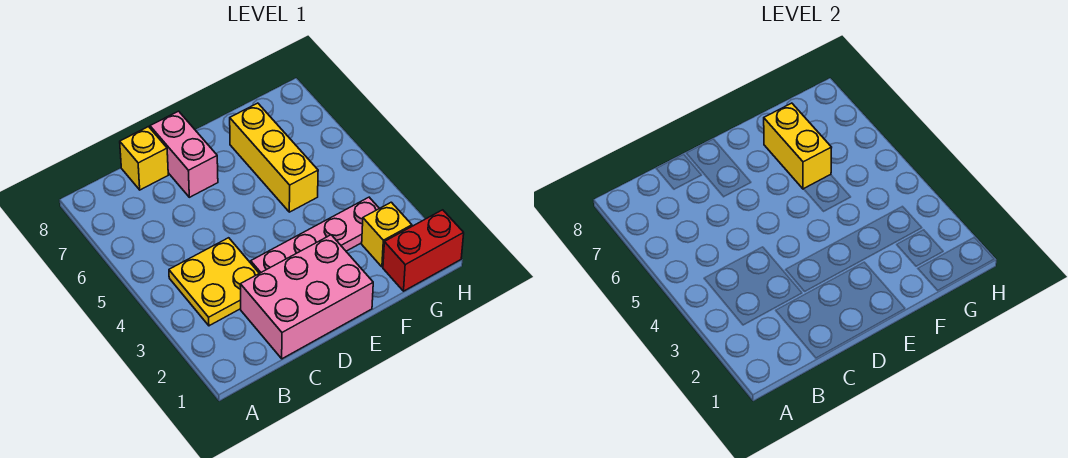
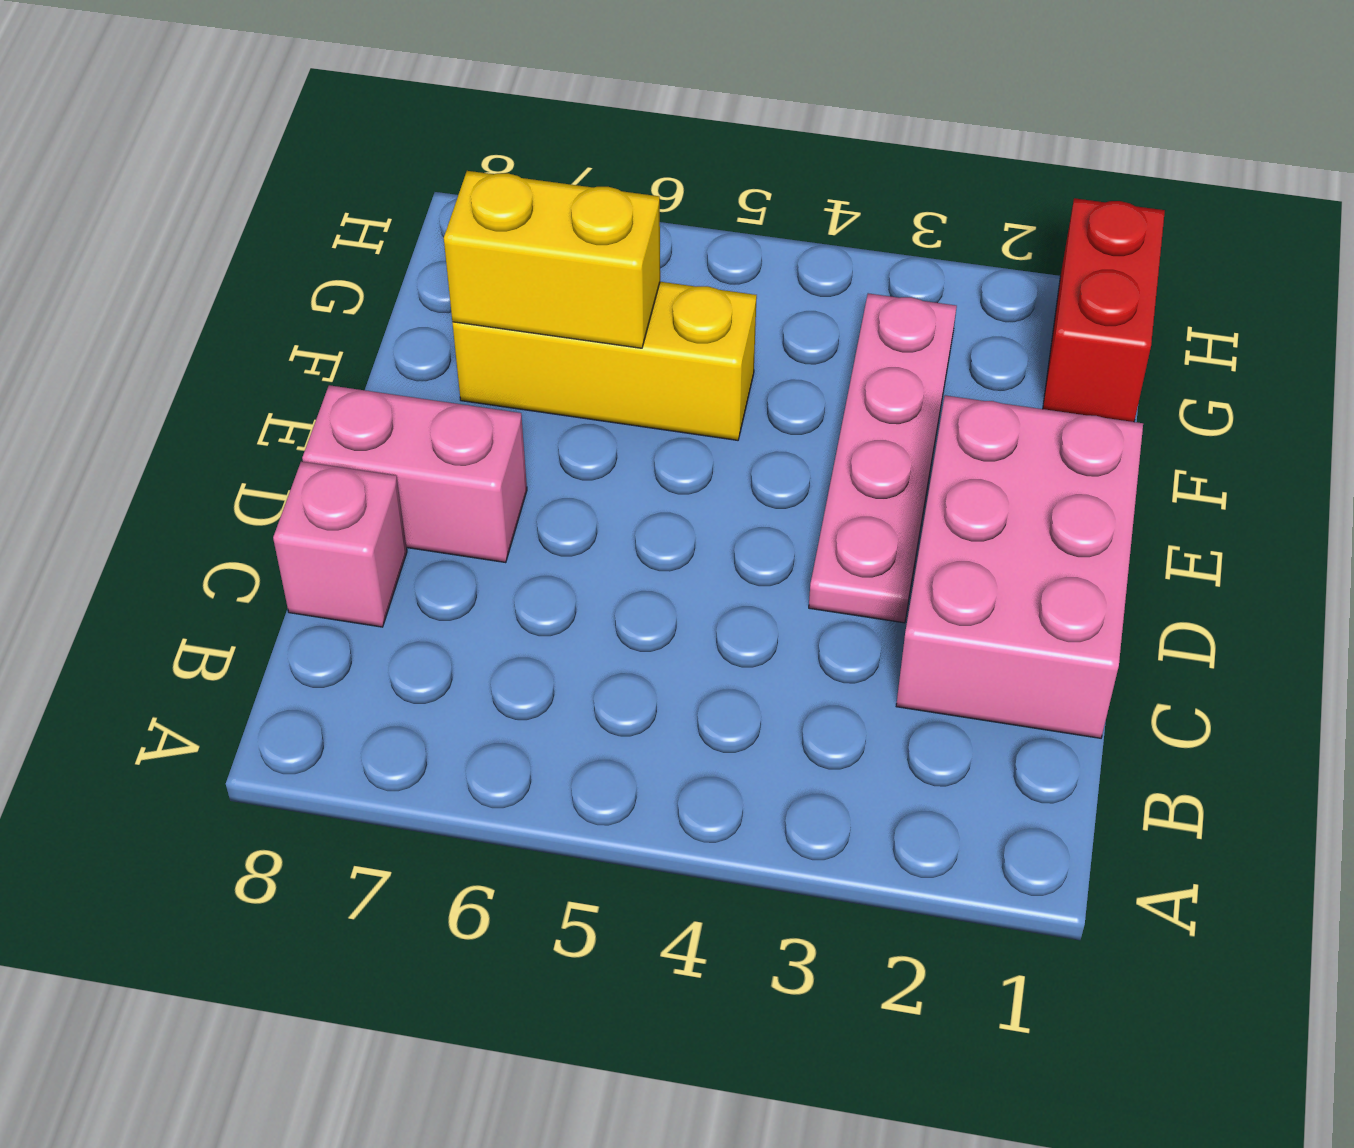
yellow 2x2 plate [169,238,259,326] -> none
yellow 1x1 brick [120,127,168,190] -> pink 1x1 brick [273,462,407,627]
yellow 1x1 brick [362,202,412,267] -> none

